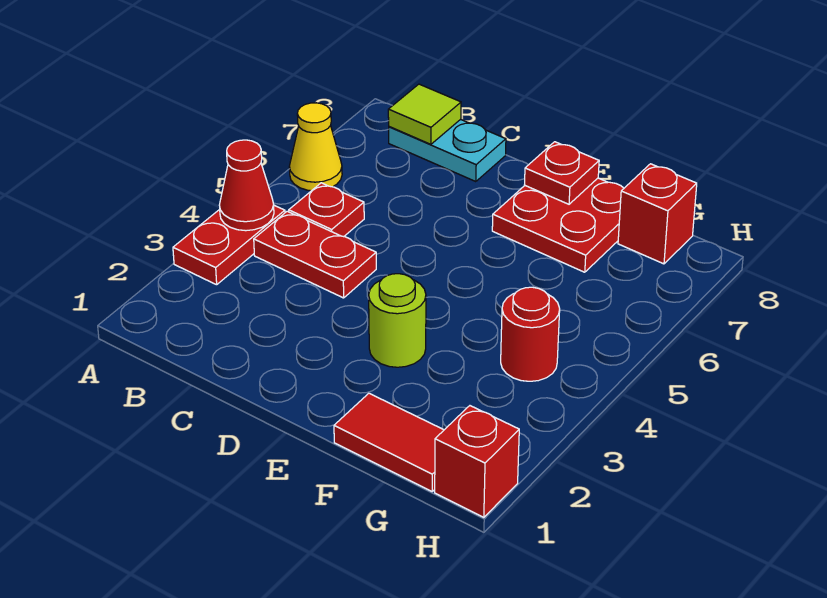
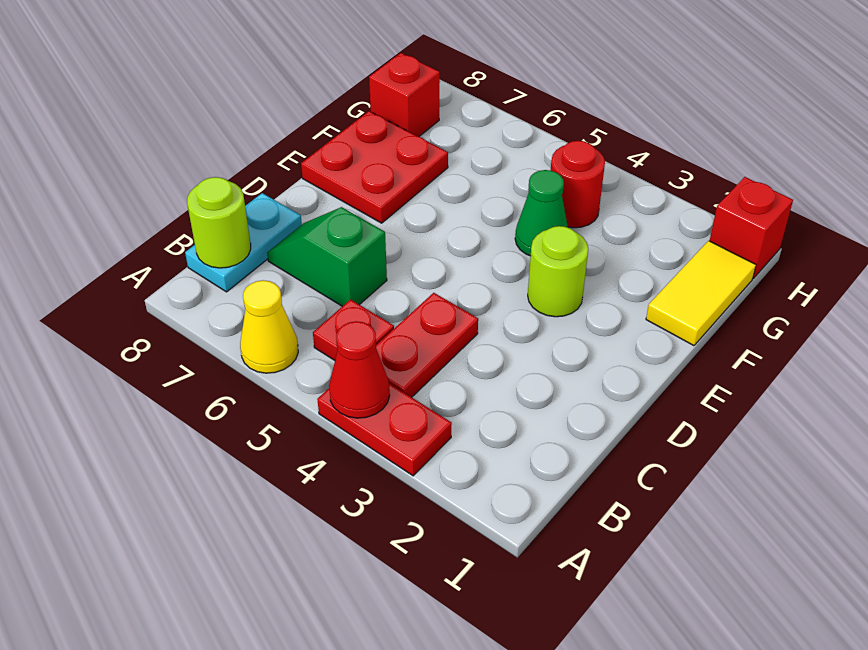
lime 1x1 tile [388,84,461,144] -> lime 1x1 round brick [187,177,251,268]
none -> green 1x2 slope [267,207,387,306]
red 1x1 plate [525,142,599,204] -> none
red 1x2 tile [334,393,444,491] -> yellow 1x2 tile [646,241,756,346]
none -> green 1x1 cone [515,170,568,256]

